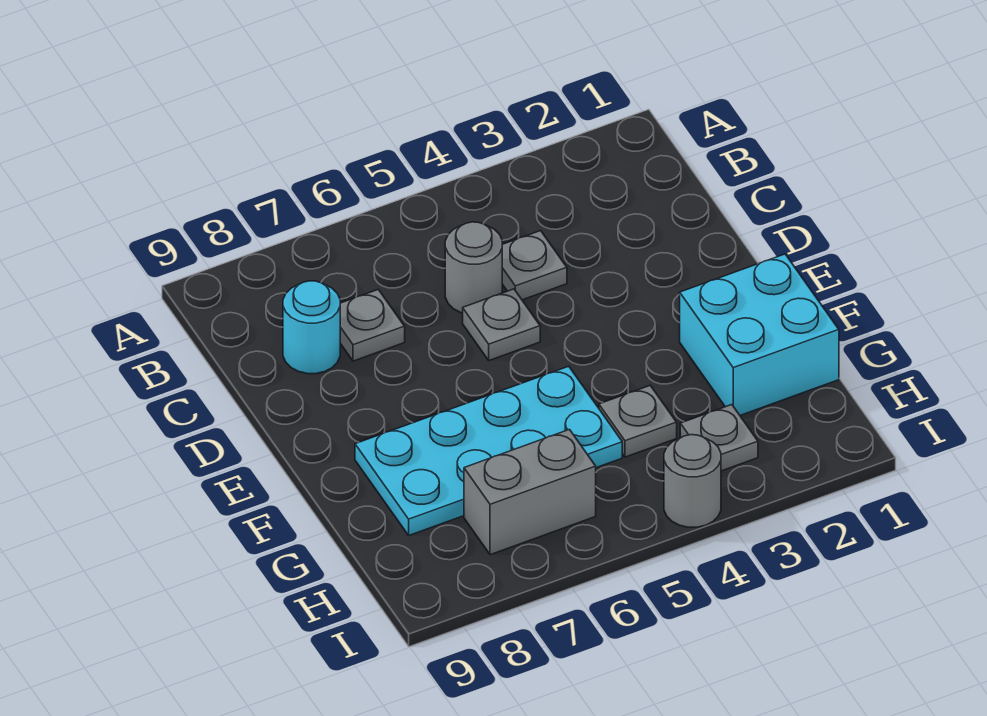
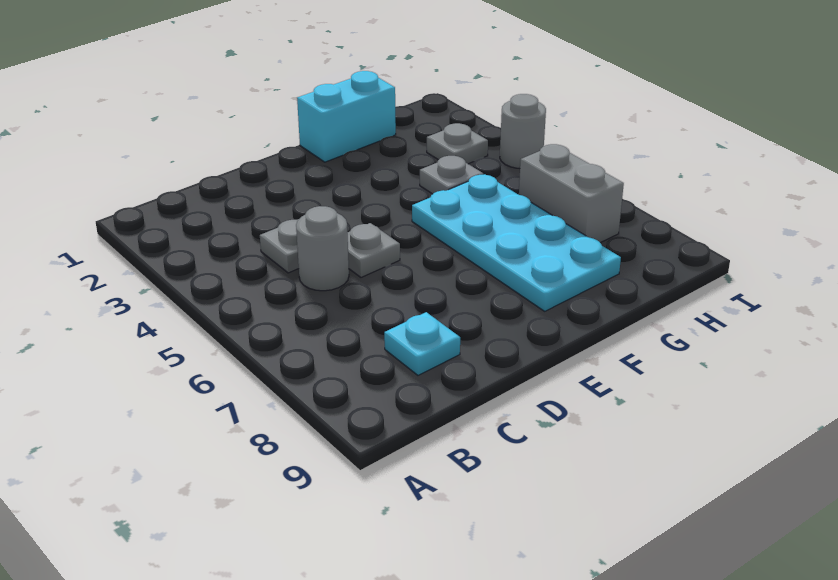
grey 1x1 plate [340,290,405,361] -> none
cyan 1x1 round brick [283,281,340,374] -> cyan 1x1 plate [384,312,460,375]
cyan 2x2 brick [680,254,839,415] -> cyan 1x2 brick [297,71,396,162]

